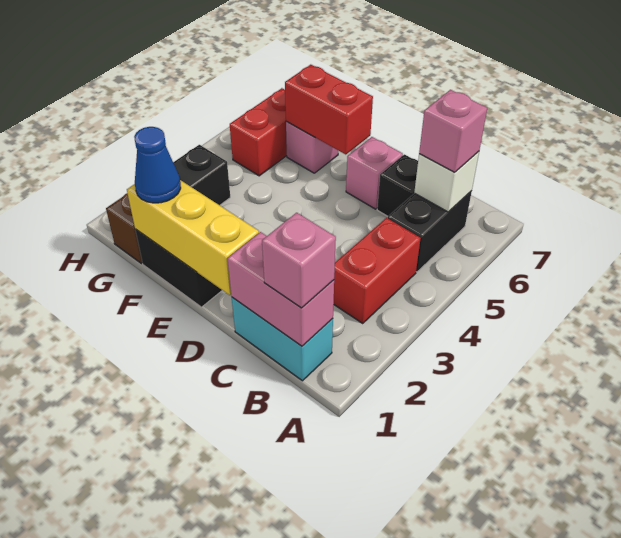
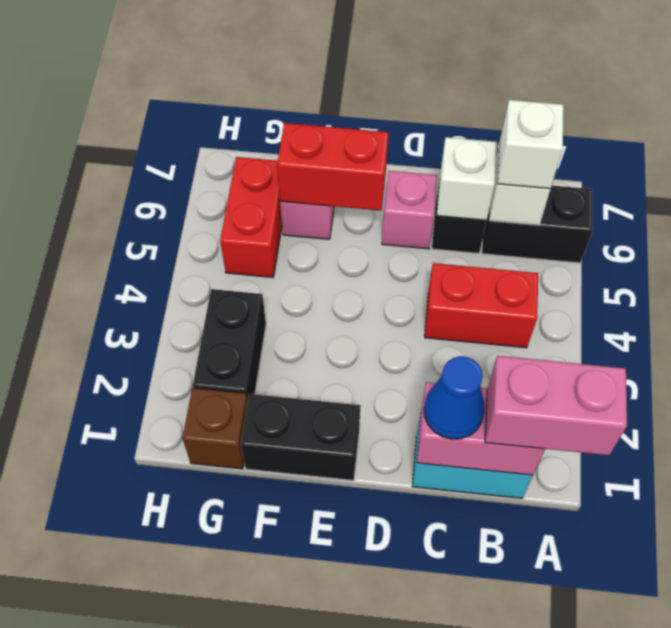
pink 1x1 brick [262,213,336,308] -> pink 1x2 brick [485,356,627,455]
red 1x2 brick [334,218,421,323] -> red 1x2 brick turned to [425,263,538,348]
black 1x2 brick [388,191,472,272] -> black 1x2 brick turned to [482,185,593,263]
pink 1x1 brick [419,90,487,172] -> white 1x1 brick [498,100,564,189]
none -> white 1x1 brick [437,137,497,220]
yellow 1x3 brick [127,180,259,295] -> none
blue 1x1 cone [134,127,181,203] -> blue 1x1 cone moved to [424,356,485,439]

